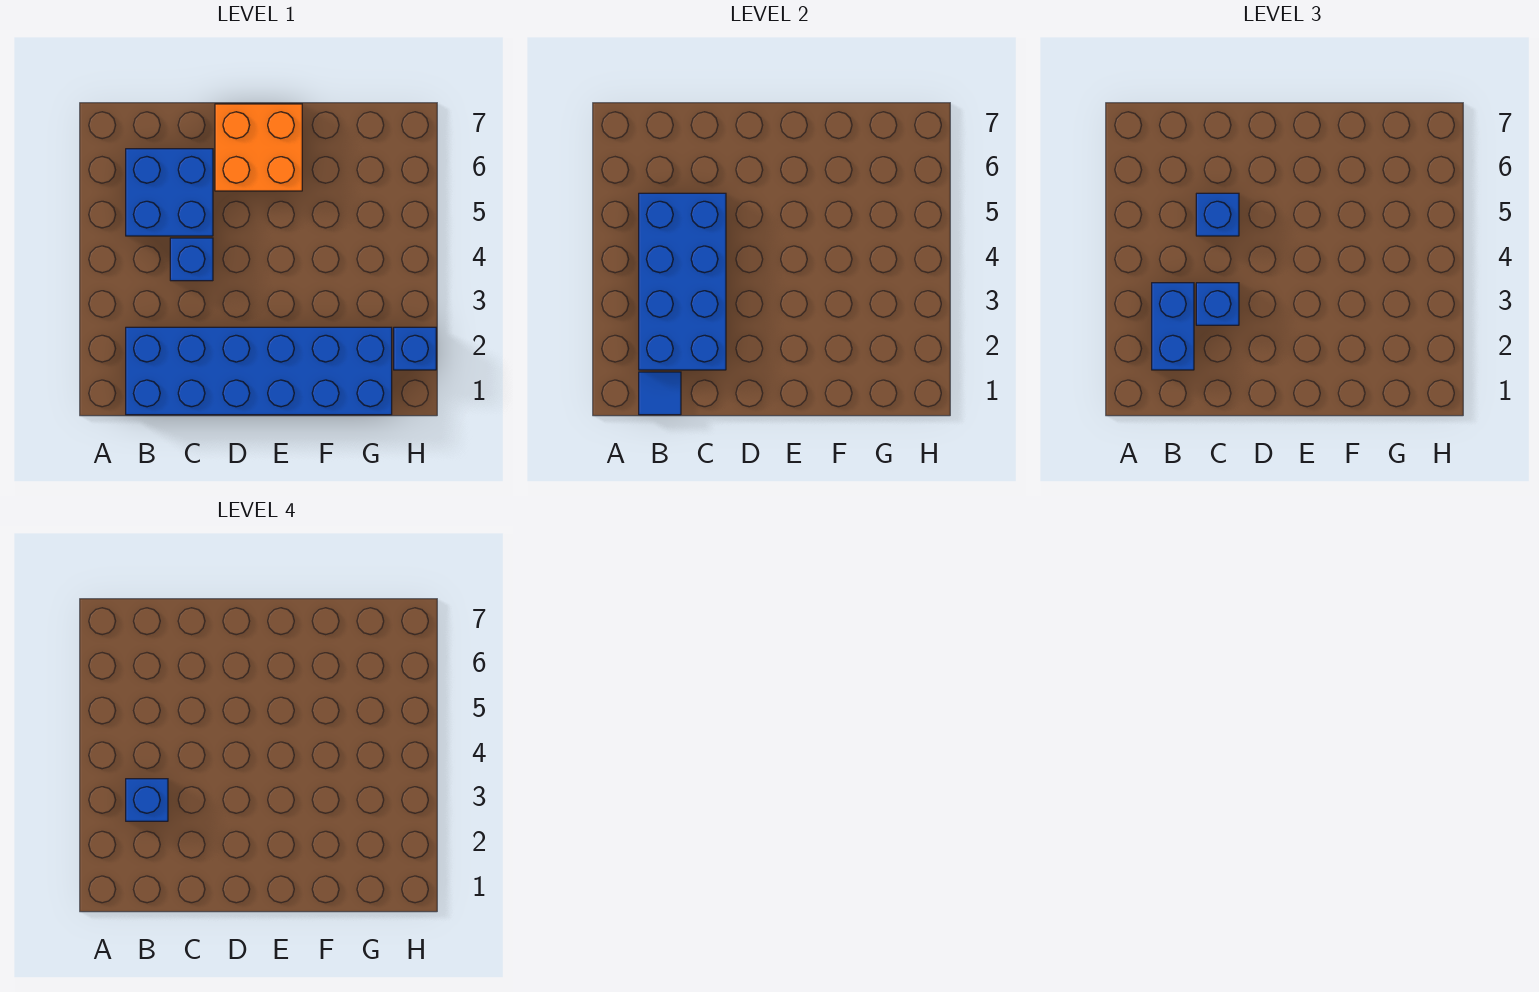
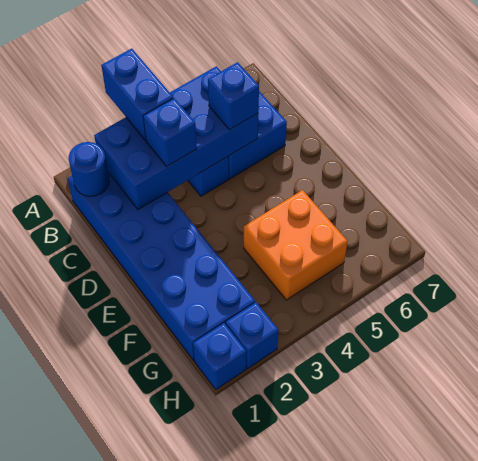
blue 1x1 tile [639,372,681,415] -> blue 1x1 round brick [69,142,109,196]
blue 1x2 brick [1152,283,1194,370] -> blue 1x2 brick turned to [101,48,173,141]
blue 1x1 brick [126,779,168,821] -> blue 1x1 brick moved to [193,323,246,390]
orange 2x2 brick [215,104,302,191] -> orange 2x2 brick moved to [244,190,348,300]

